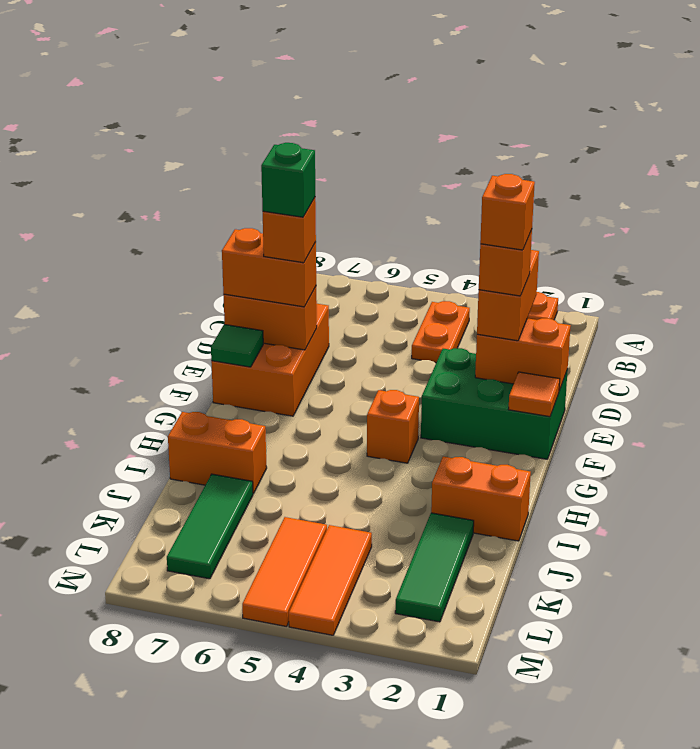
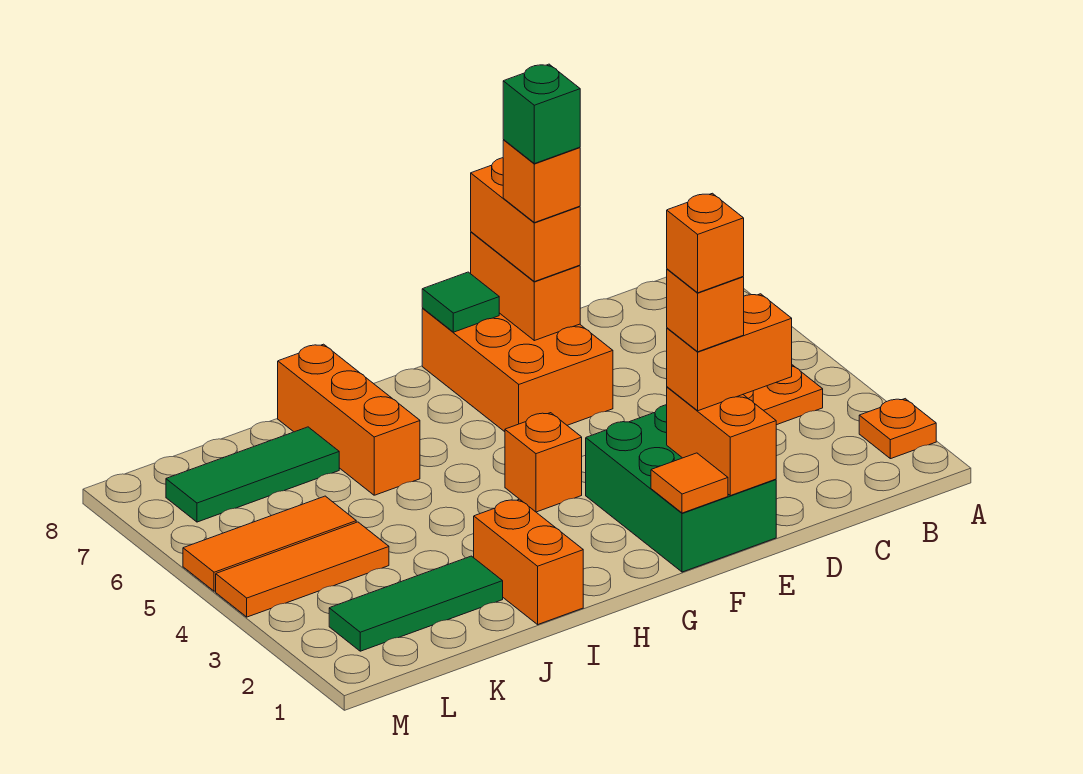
orange 2x3 brick [211,304,329,416] -> orange 2x3 brick turned to [422,309,613,432]
orange 1x2 brick [168,412,267,494] -> orange 1x3 brick [278,344,420,495]

